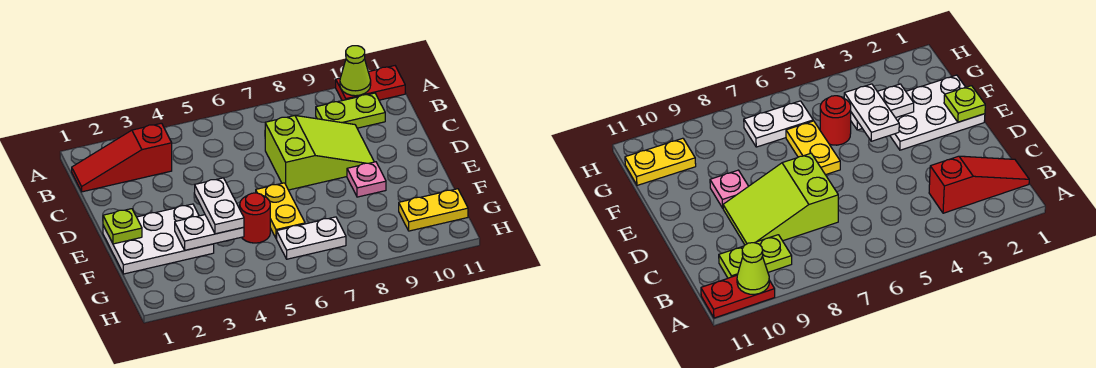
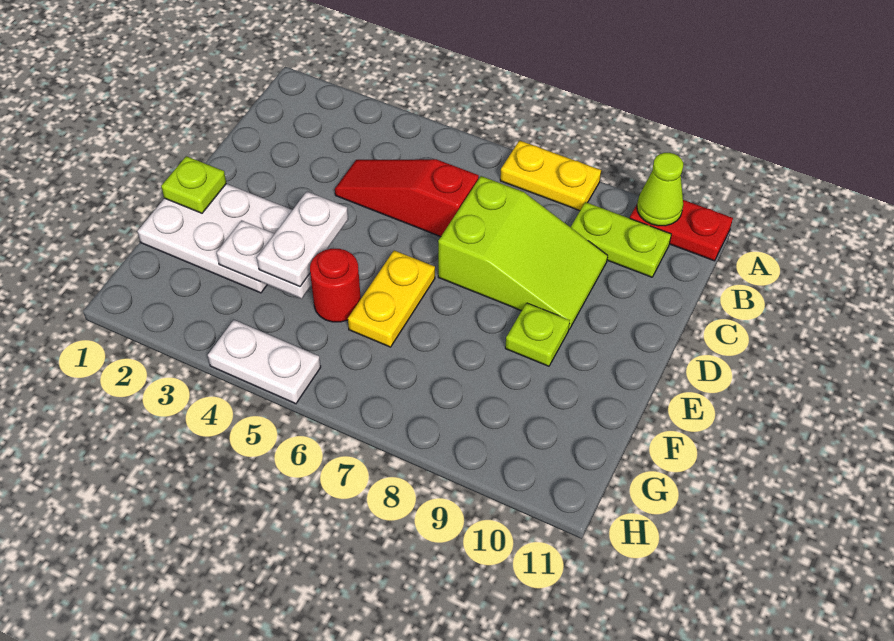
red 1x3 slope [72,123,172,192] -> red 1x3 slope moved to [335,159,479,237]
pink 1x1 plate [347,162,386,197] -> lime 1x1 plate [505,303,570,366]
white 1x2 plate [277,217,346,259] -> white 1x2 plate moved to [208,320,321,404]
yellow 1x2 plate [399,189,468,231] -> yellow 1x2 plate moved to [500,140,601,211]

